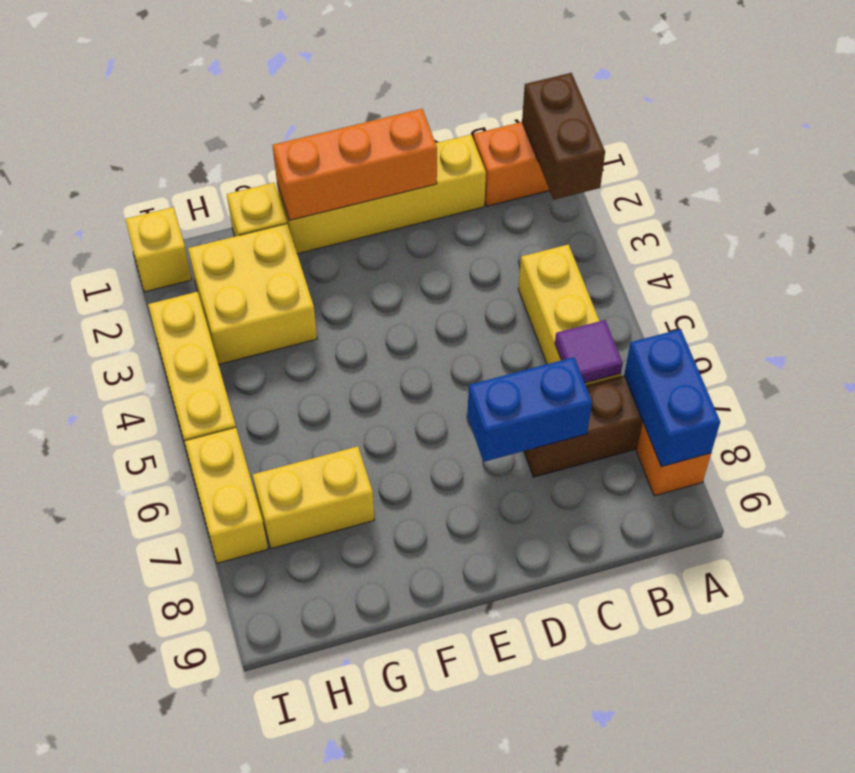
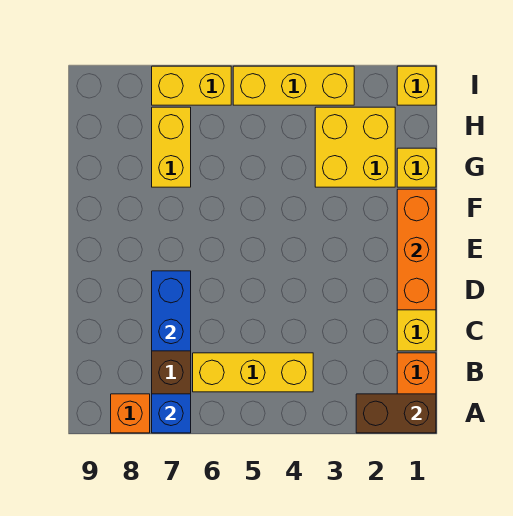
blue 1x2 brick [624,329,720,467] -> blue 1x1 brick [152,394,191,433]
purple 1x1 tile [555,320,623,383] -> none

